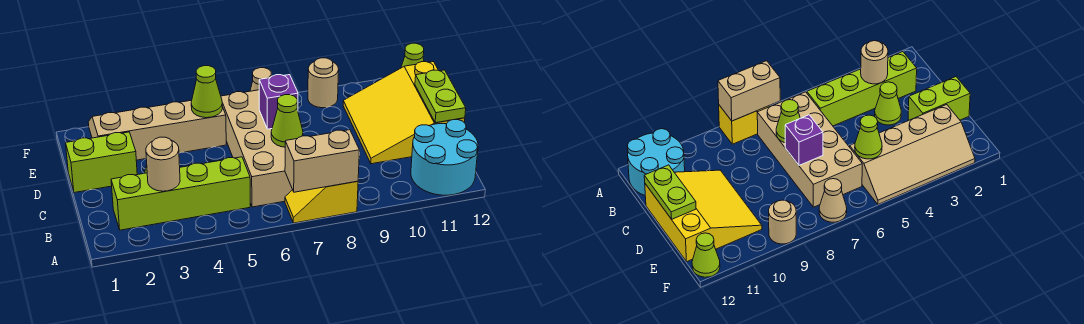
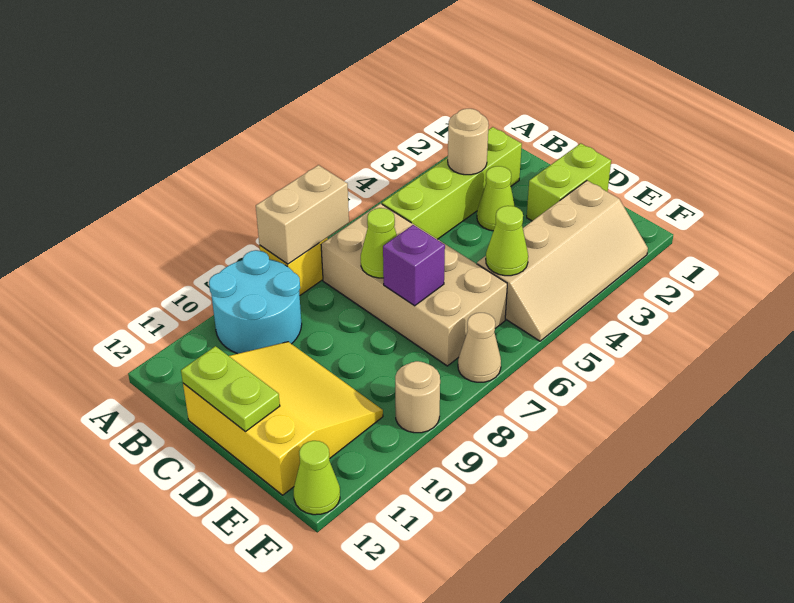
cyan 2x2 round brick [411,119,478,195] -> cyan 2x2 round brick moved to [209,250,302,354]

